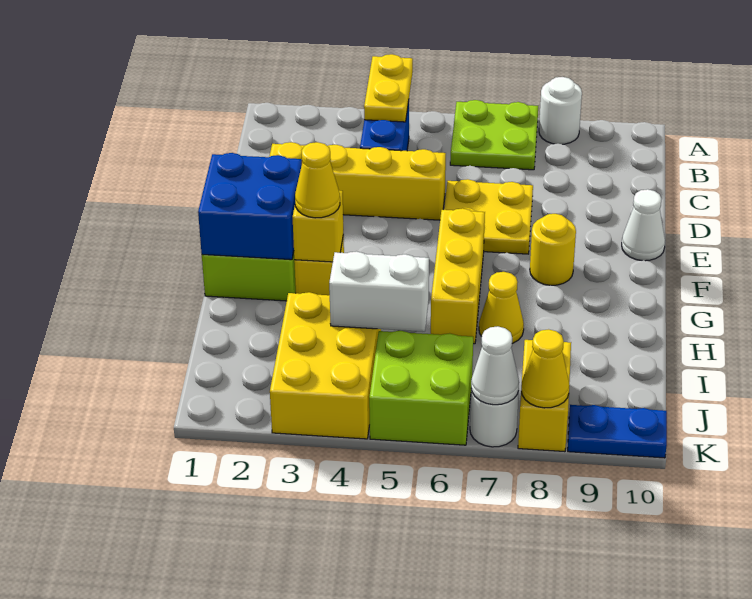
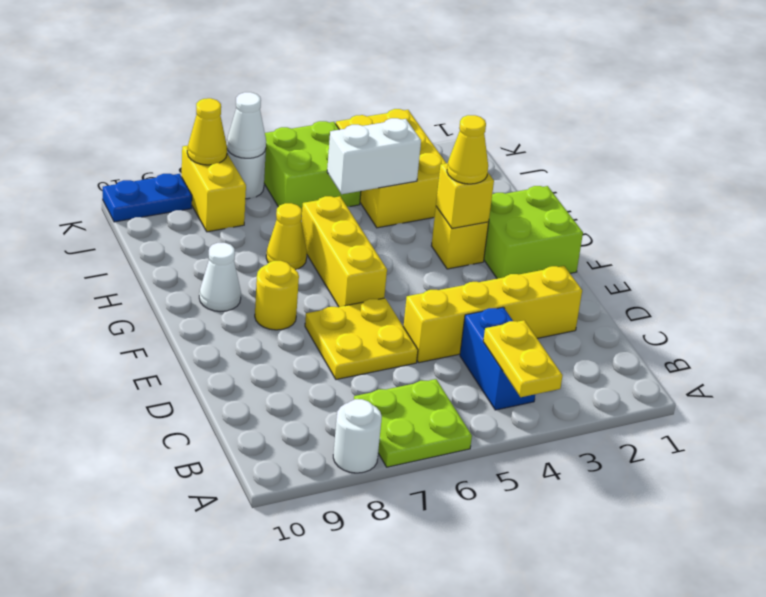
white 1x1 cone [622,189,665,261] -> white 1x1 cone moved to [199,243,241,312]
blue 2x2 brick [198,153,302,260] -> none

